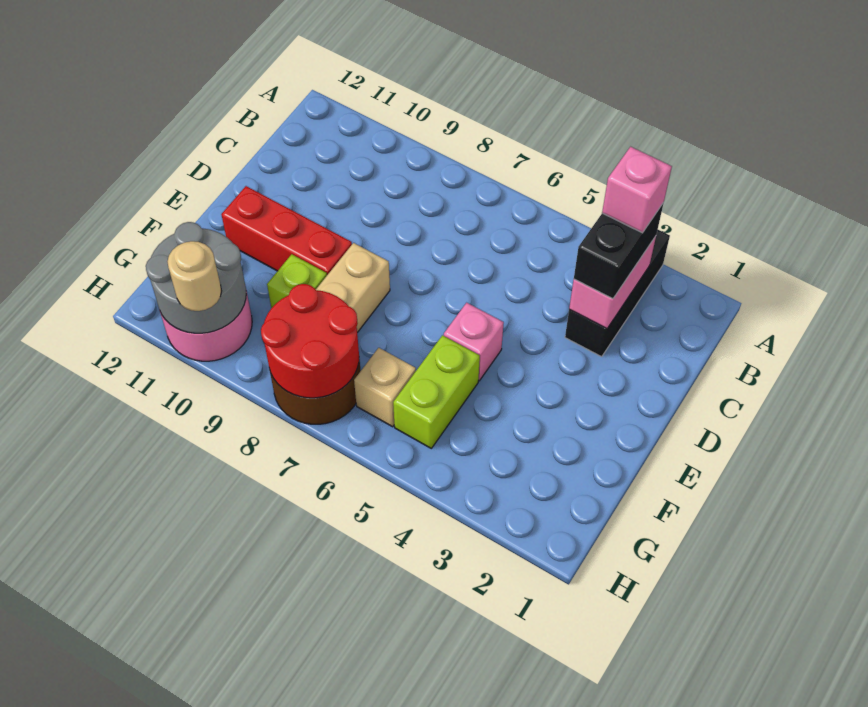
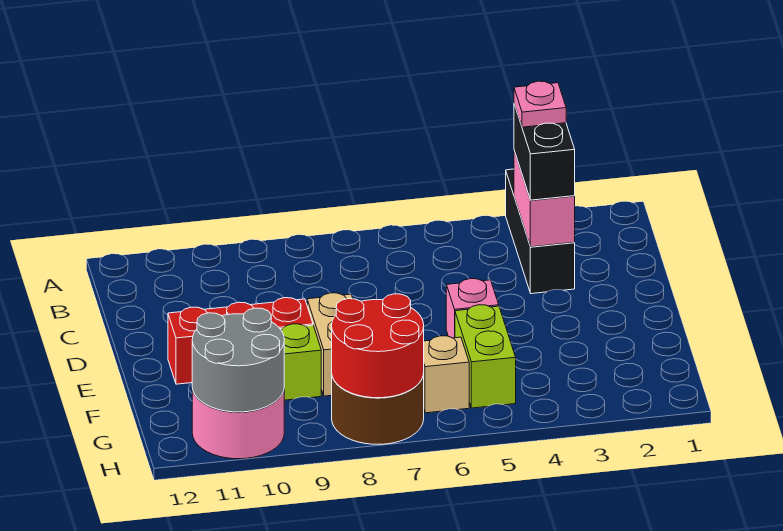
pink 1x1 brick [602,147,672,233] -> pink 1x1 plate [514,81,566,127]
tan 1x1 round brick [167,241,221,311] -> none

